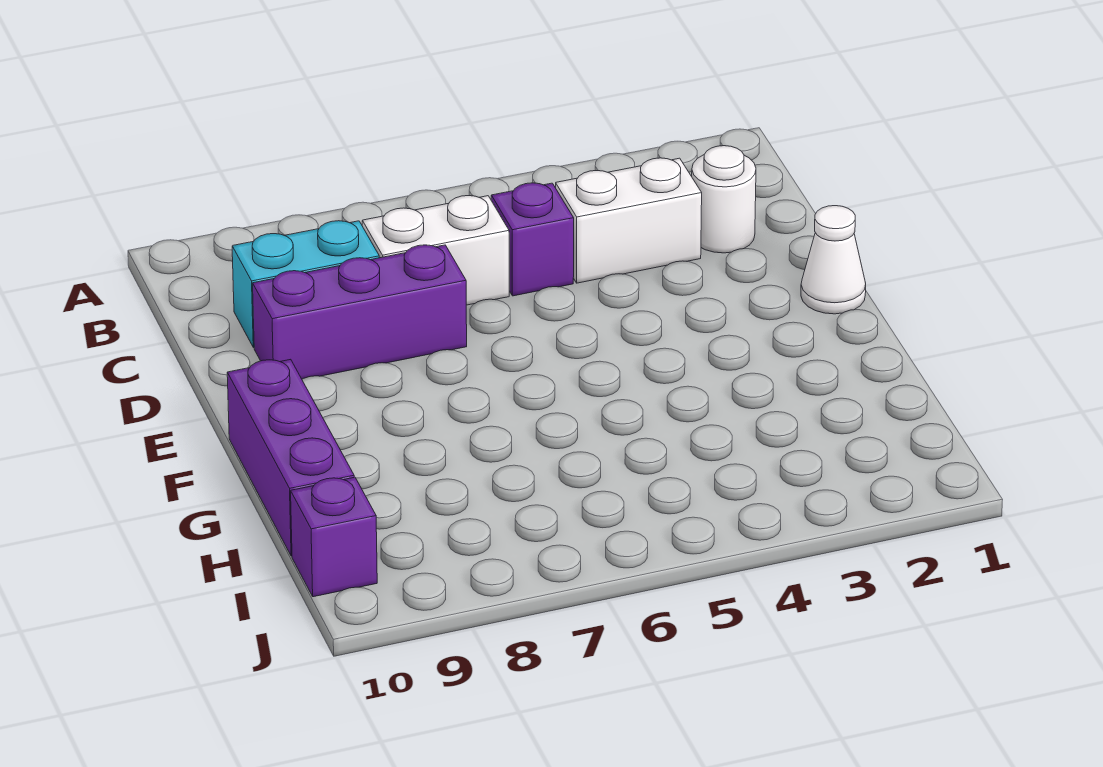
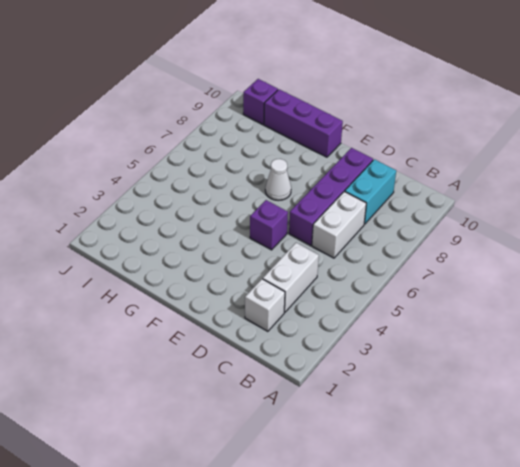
white 1x1 round brick [692,146,756,253] -> white 1x1 brick [245,279,285,331]
purple 1x1 brick [491,183,574,296] -> purple 1x1 brick moved to [250,200,288,250]
purple 1x3 brick [253,245,467,379] -> purple 1x4 brick [289,148,373,245]
white 1x1 cone [801,206,866,314] -> white 1x1 cone moved to [265,159,291,201]

